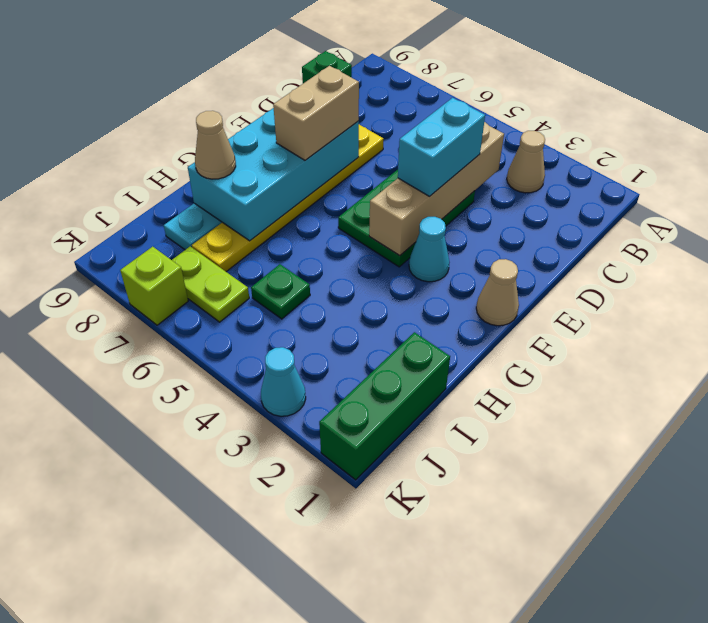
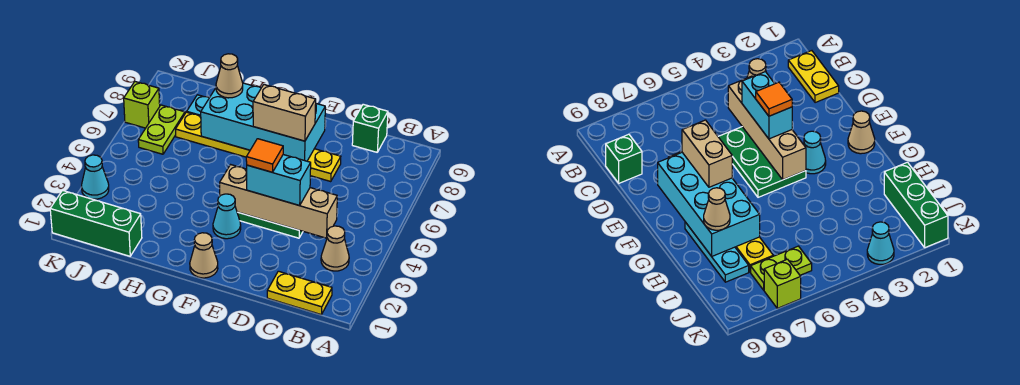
none -> yellow 1x2 plate [267,271,332,315]
none -> orange 1x1 tile [246,139,283,172]
green 1x1 plate [251,264,310,319] -> none

